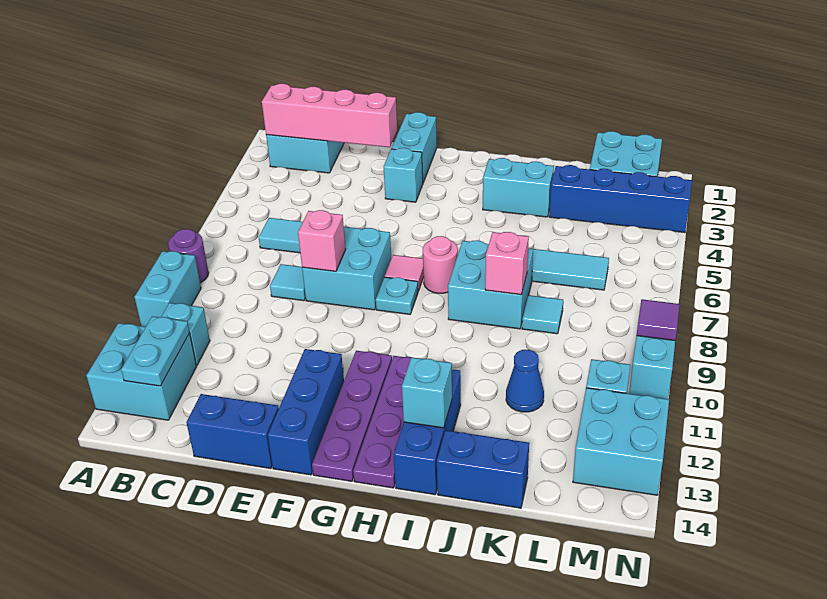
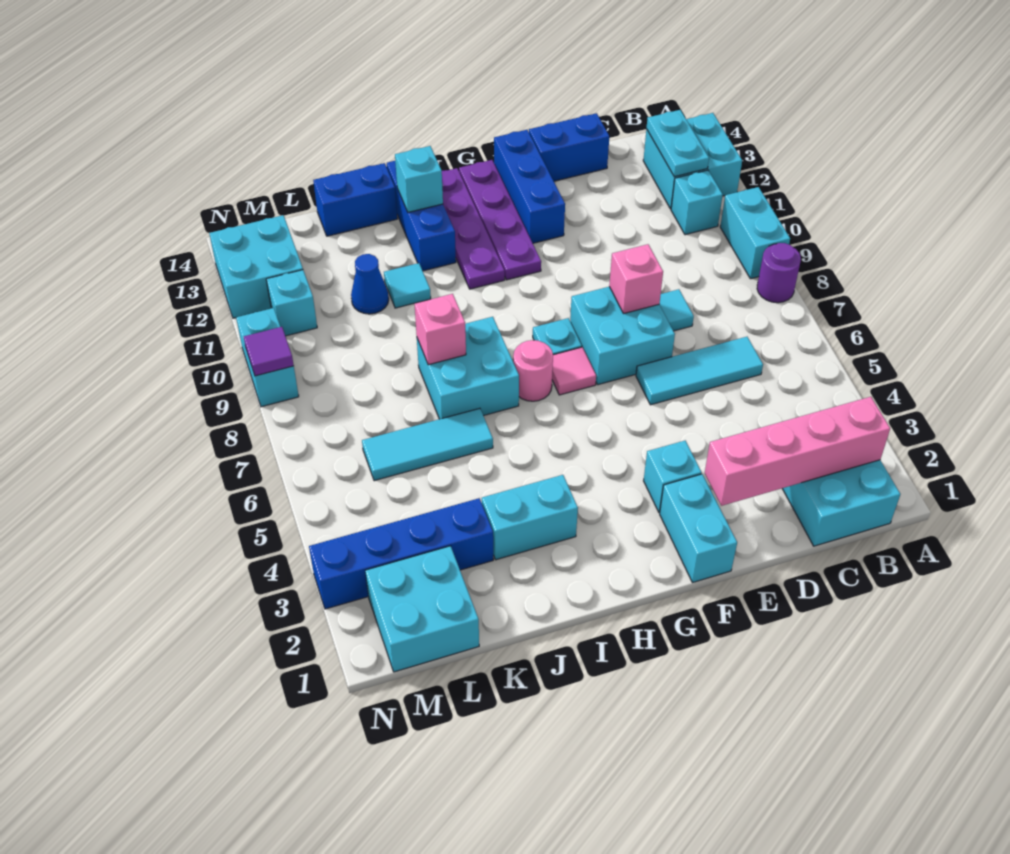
cyan 1x1 tile [522,295,563,334] -> cyan 1x1 tile moved to [384,263,431,308]

